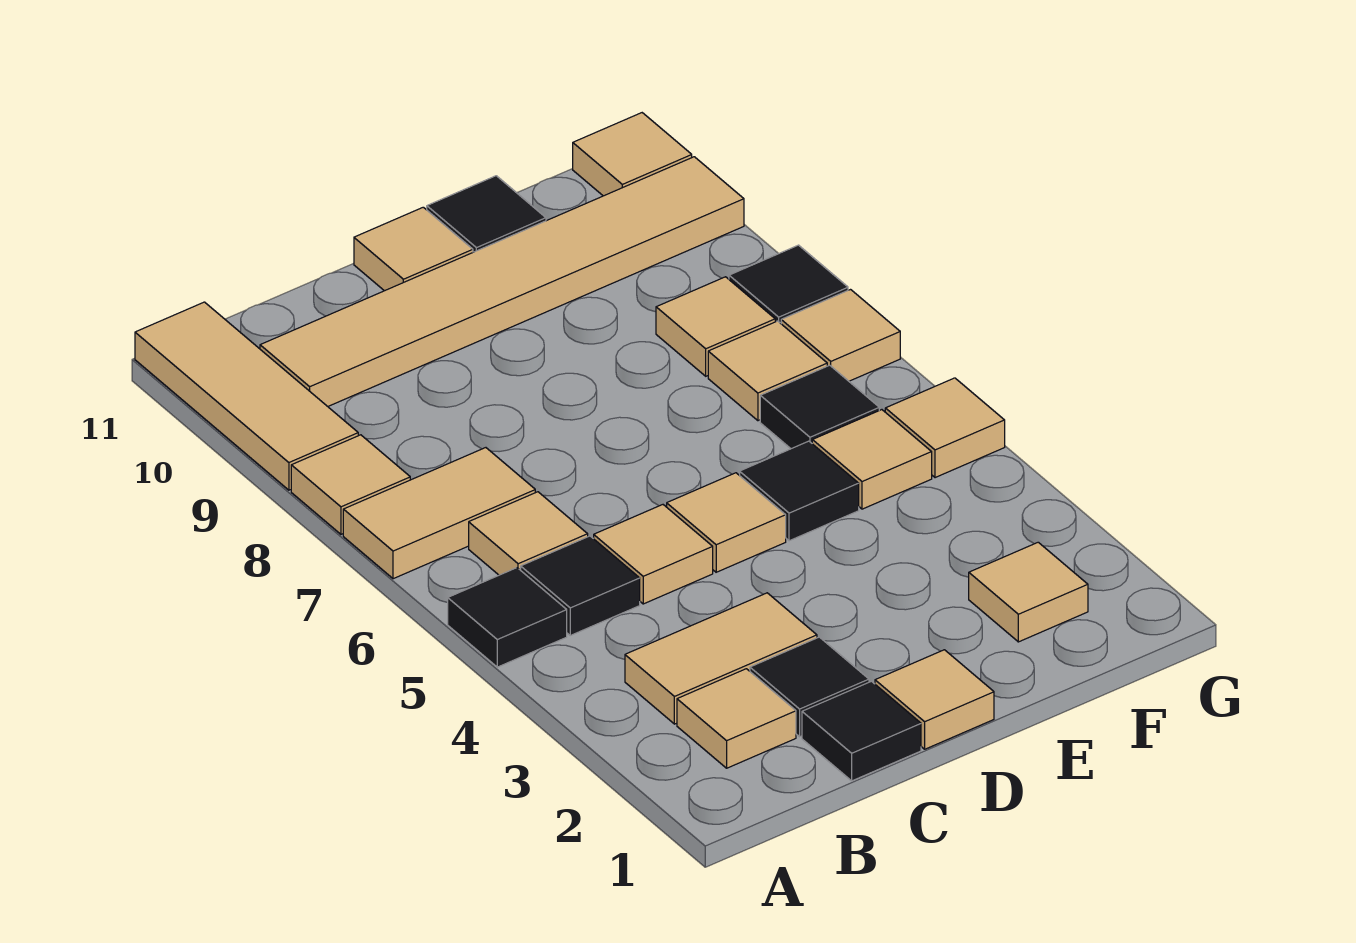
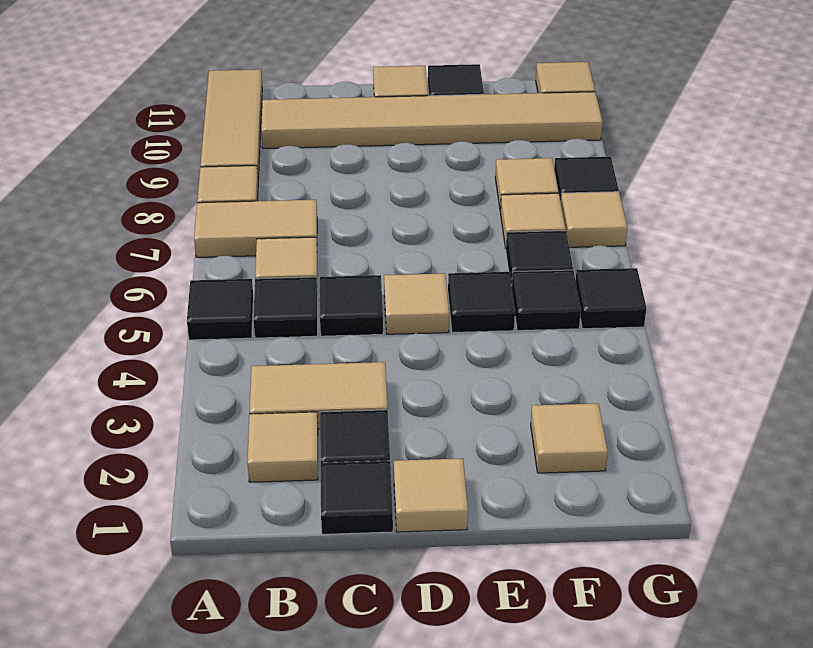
tan 1x1 tile [594,505,713,604] -> black 1x1 tile [320,275,383,336]
tan 1x1 tile [812,410,932,509] -> black 1x1 tile [512,270,581,331]
tan 1x1 tile [885,378,1005,478] -> black 1x1 tile [575,268,646,329]

